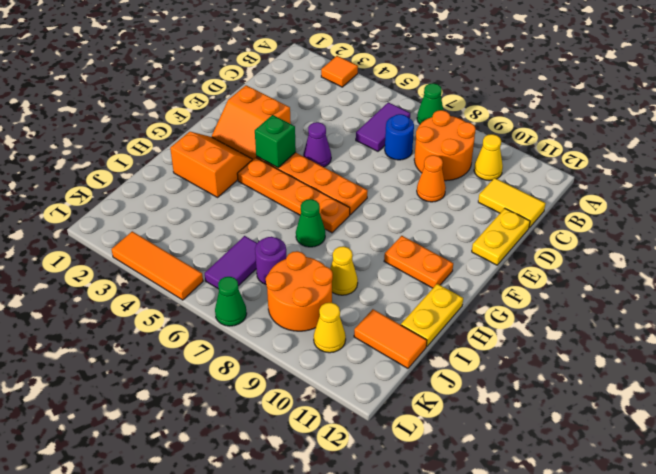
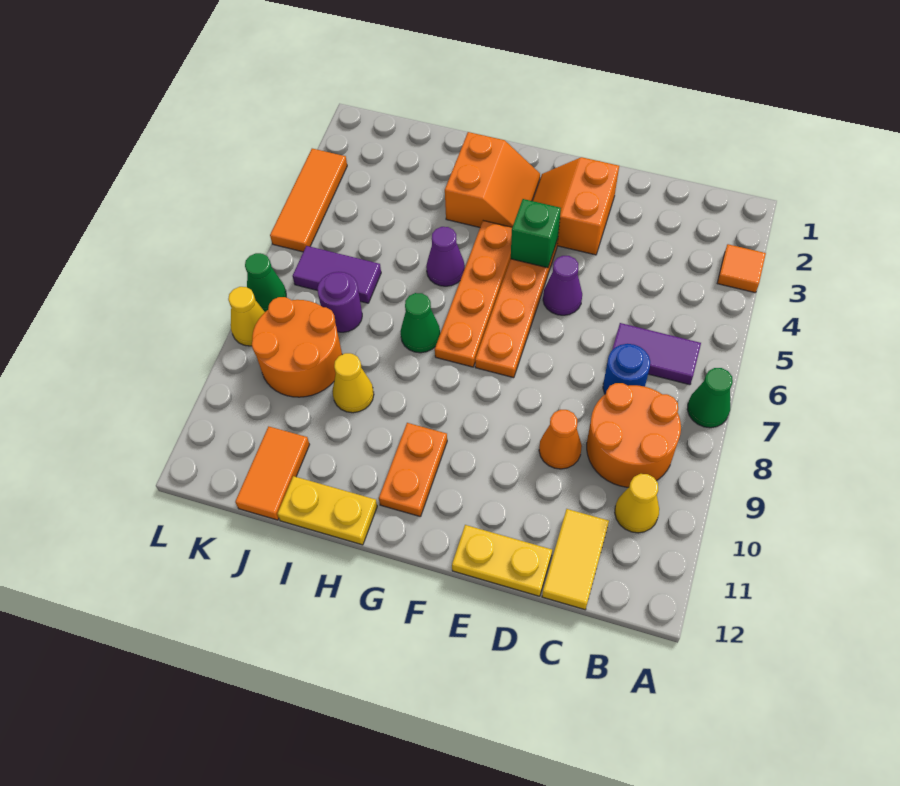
none -> purple 1x1 cone [426,227,465,286]
yellow 1x1 cone [314,303,346,353] -> yellow 1x1 cone moved to [228,287,265,346]

